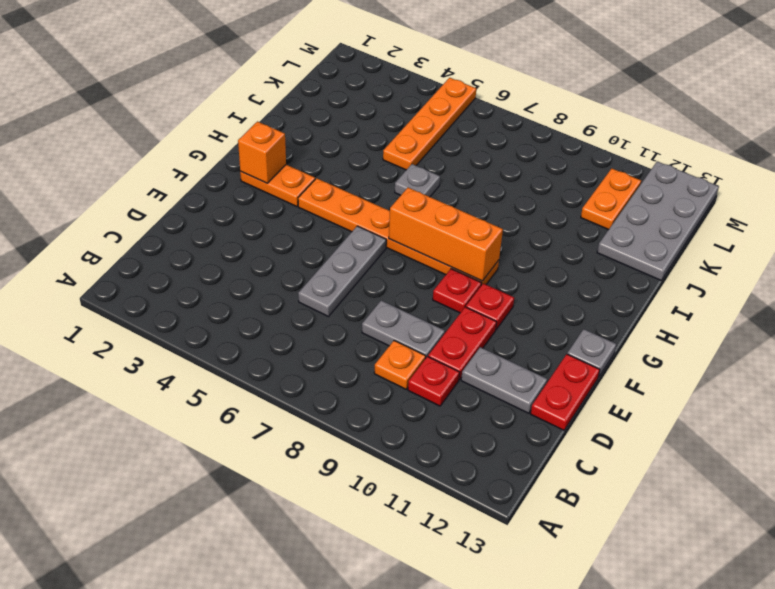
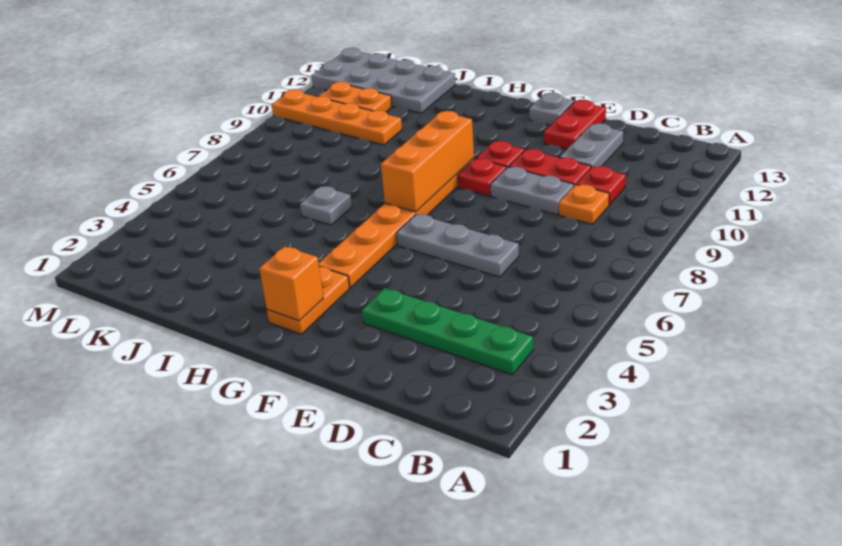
none -> green 1x4 plate [362,288,533,375]
grey 1x2 plate [362,300,445,359] -> grey 1x2 plate turned to [490,167,574,215]
red 1x2 plate [531,354,600,430] -> red 1x2 plate turned to [544,100,606,149]
orange 1x4 plate [383,78,476,170] -> orange 1x4 plate moved to [272,89,402,145]

